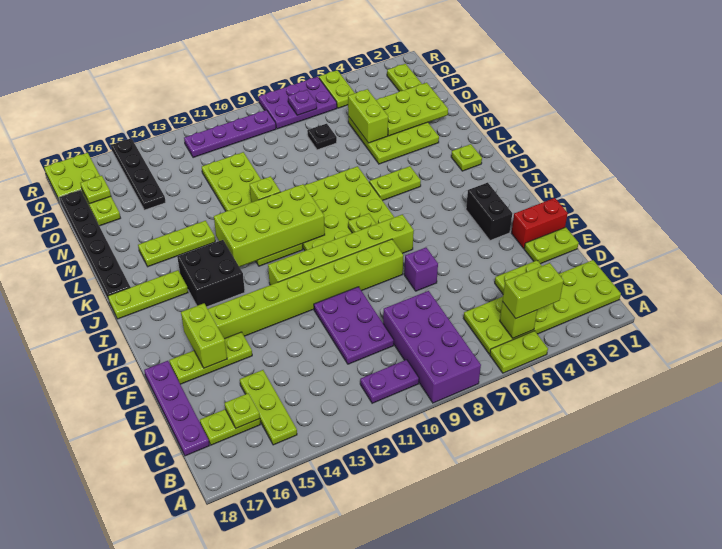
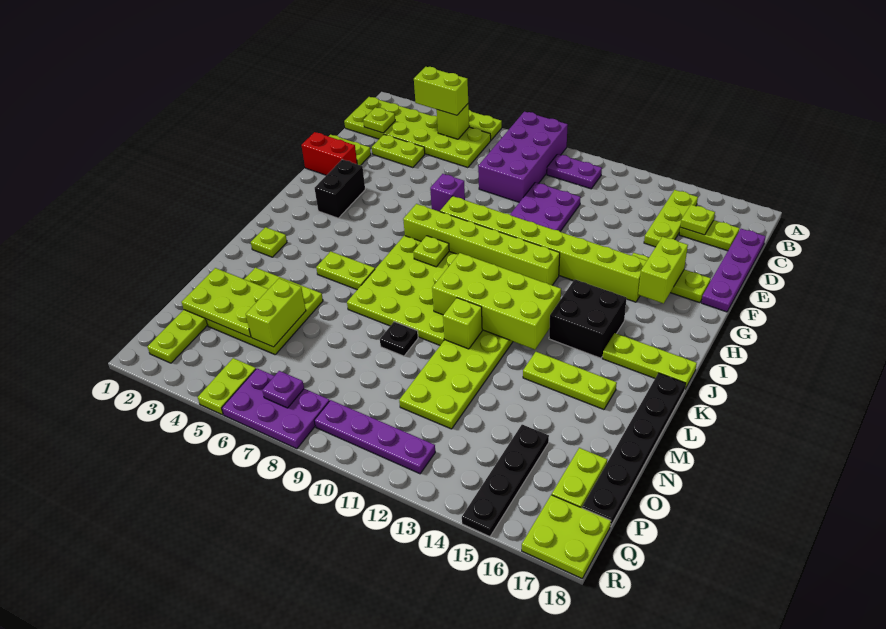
black 1x1 plate [307,124,337,150] -> black 1x1 plate moved to [380,322,418,356]
lime 1x1 plate [81,176,111,204] -> lime 1x1 plate moved to [363,107,395,133]

